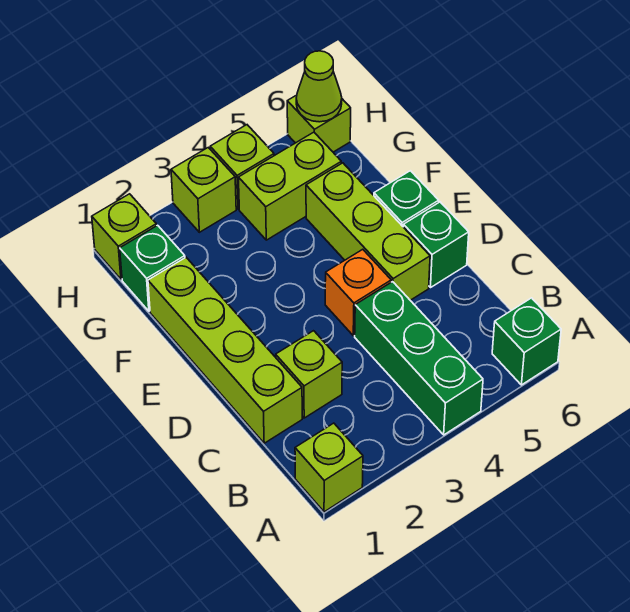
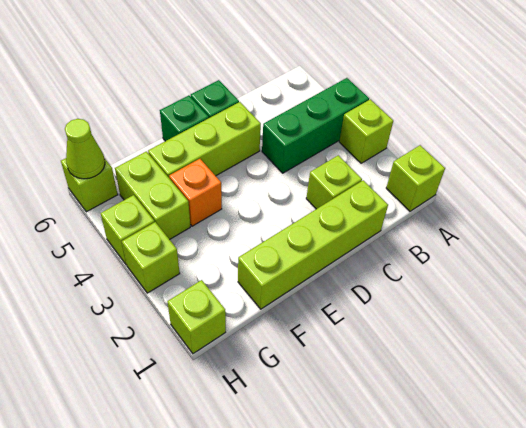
none -> lime 1x1 brick [339,99,393,163]
green 1x1 brick [492,298,561,385] -> none
orange 1x1 brick [325,249,391,336] -> orange 1x1 brick moved to [169,159,222,226]
green 1x1 brick [120,225,185,311] -> none

